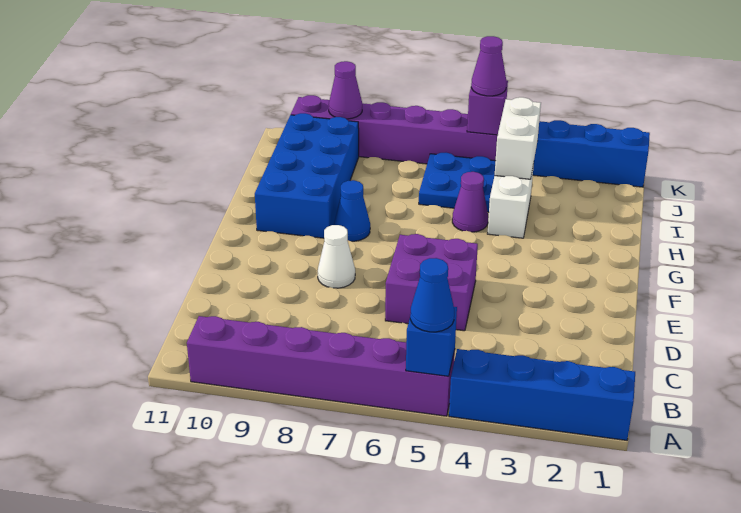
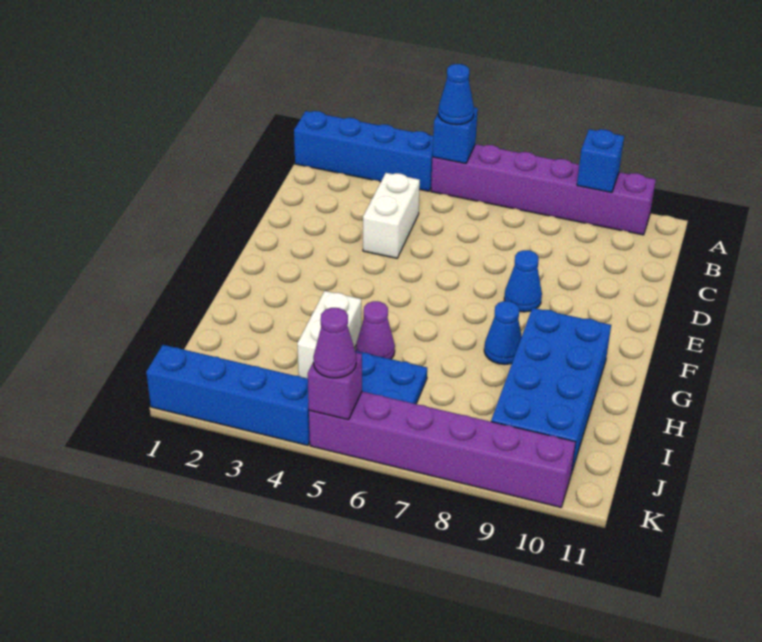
none -> blue 1x1 brick [577,129,624,192]
purple 2x2 brick [385,234,478,331] -> none
white 1x1 cone [318,225,355,288] -> blue 1x1 cone [504,250,542,312]
white 1x2 brick [495,97,541,179] -> white 1x2 brick moved to [363,173,420,258]
purple 1x1 cone [329,61,362,119] -> none

